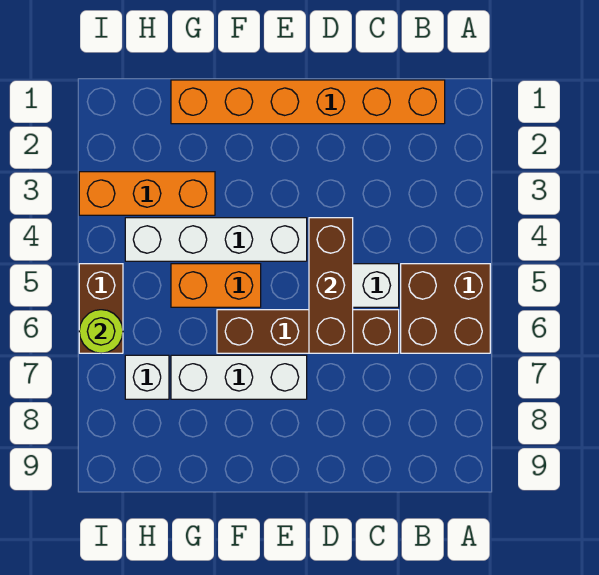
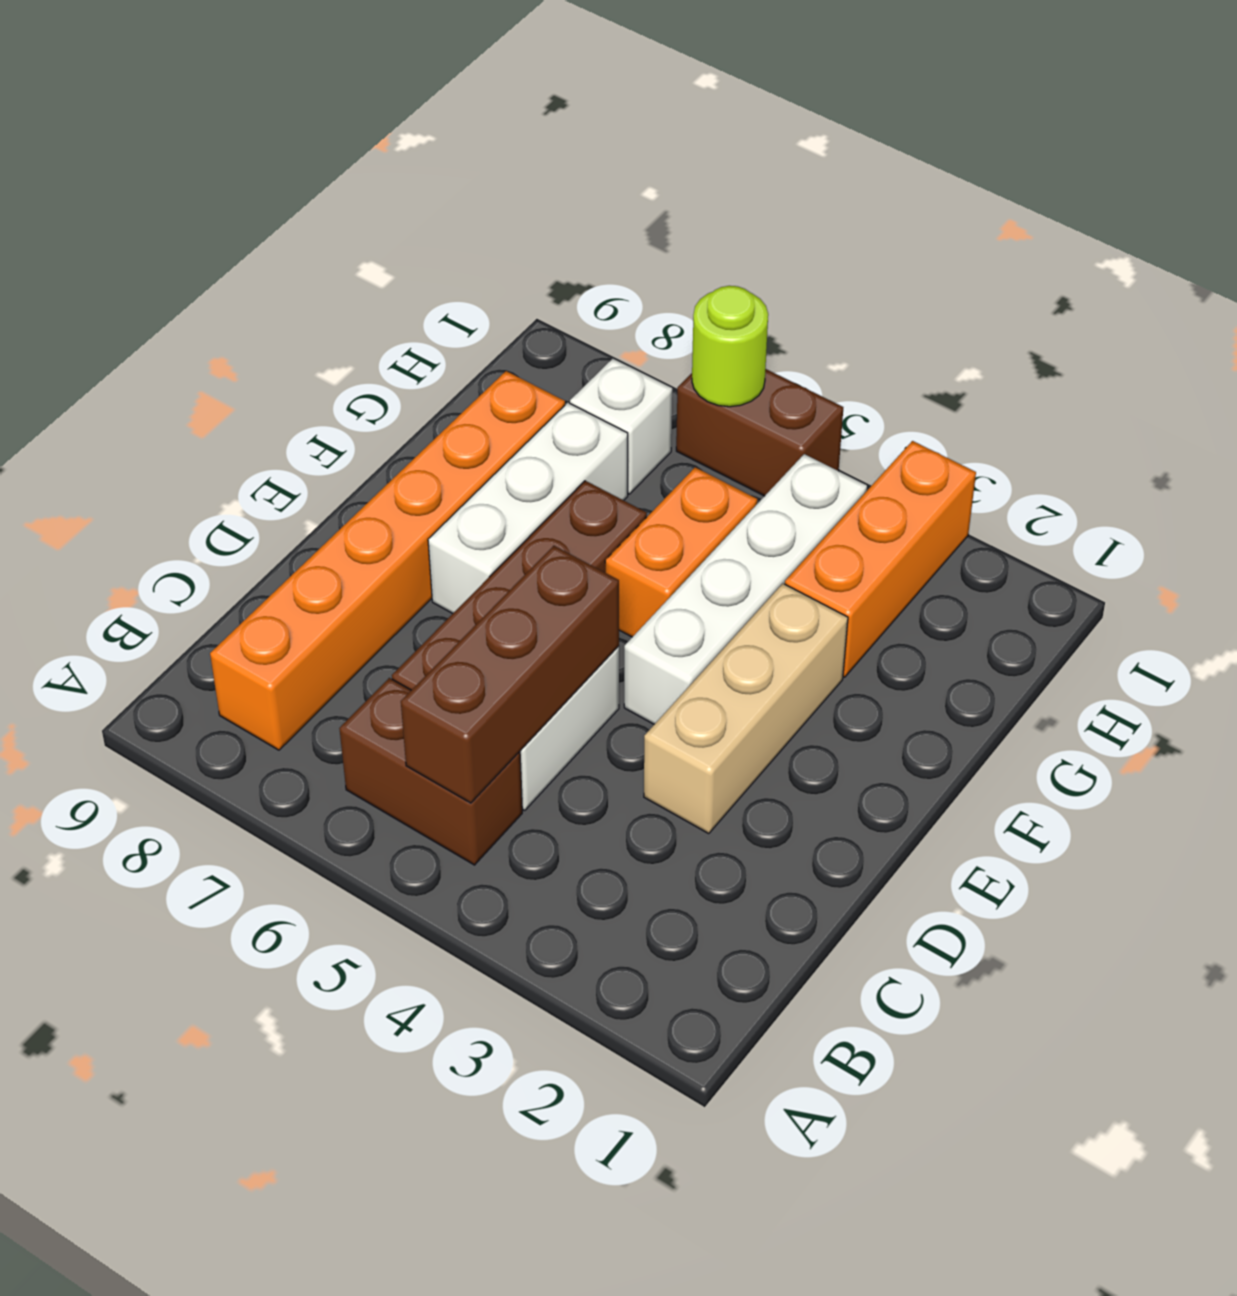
brown 2x2 brick [401,264,490,353] -> brown 1x2 brick [339,678,522,865]
orange 1x6 brick [171,80,445,124] -> orange 1x6 brick moved to [210,371,565,750]
none -> tan 1x3 brick [644,584,848,834]
brown 1x3 brick [309,218,353,353] -> brown 1x3 brick turned to [401,546,619,803]

